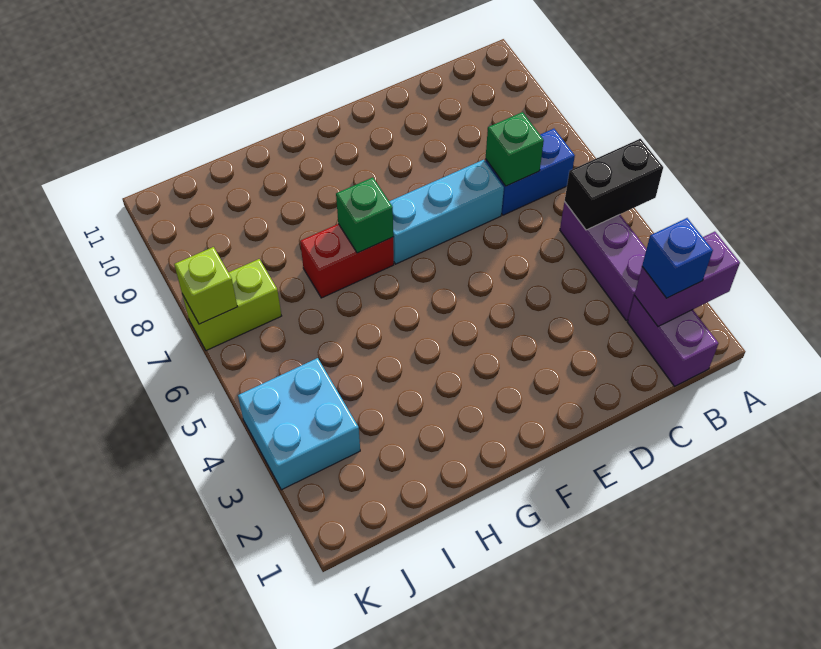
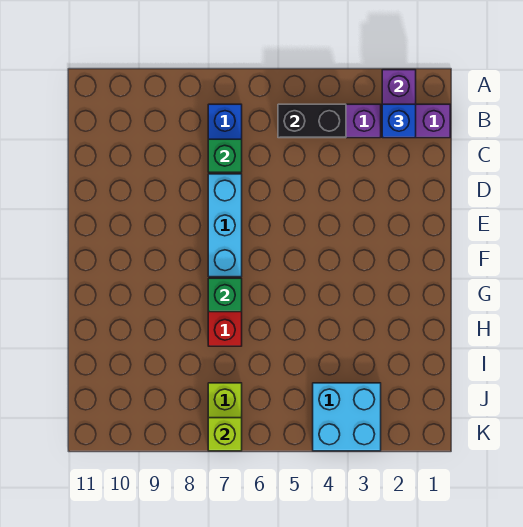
black 1x2 brick [564,139,663,230] -> black 1x2 brick turned to [278,104,346,138]

